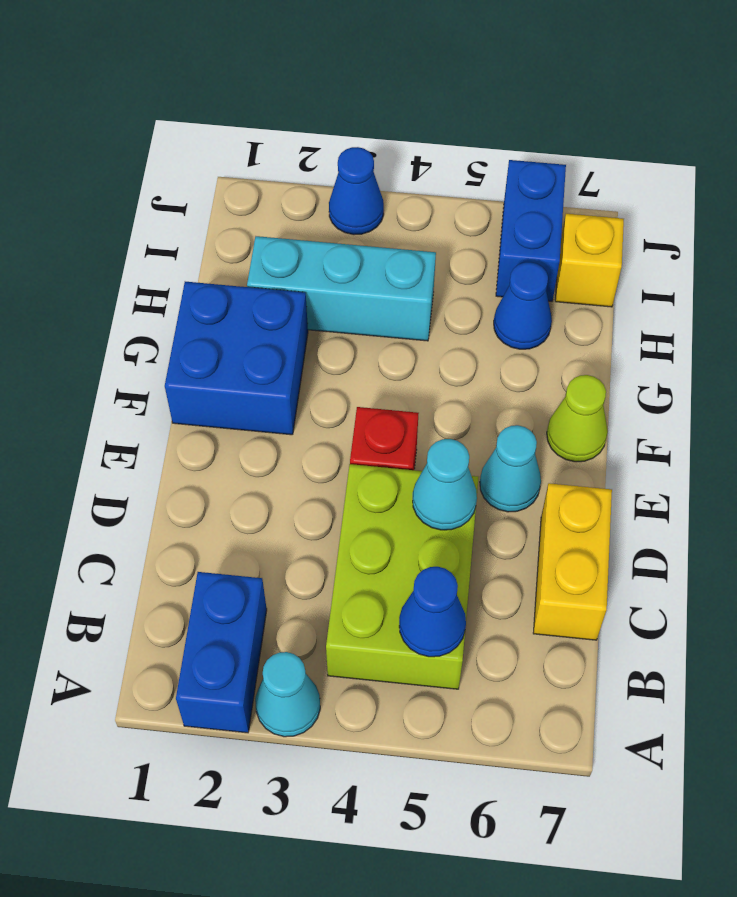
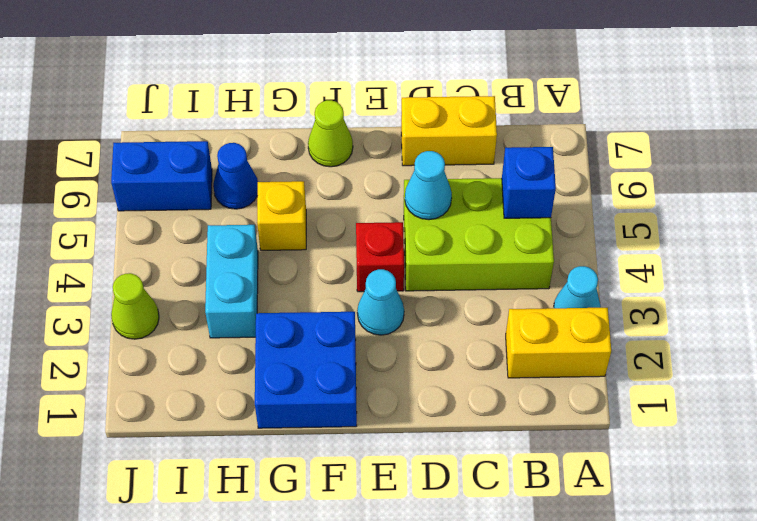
blue 1x2 brick [176,572,267,733] -> yellow 1x2 brick [506,308,611,378]
blue 1x1 cone [399,567,466,657] -> blue 1x1 brick [502,147,556,218]
cyan 1x1 cone [480,425,541,512] -> cyan 1x1 cone moved to [357,269,404,335]
cyan 1x3 brick [247,236,436,341] -> cyan 1x2 brick [205,225,258,338]
yellow 1x1 brick [555,214,624,307] -> yellow 1x1 brick moved to [257,181,306,250]
blue 1x1 cone [329,147,384,235] -> lime 1x1 cone [111,273,159,339]

